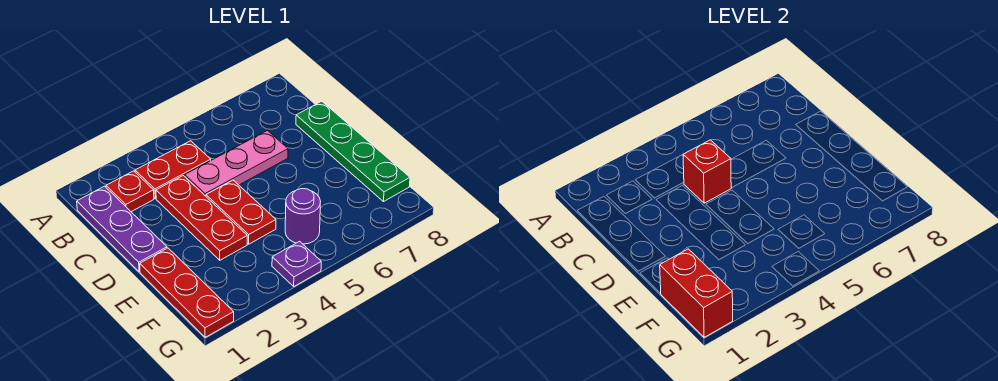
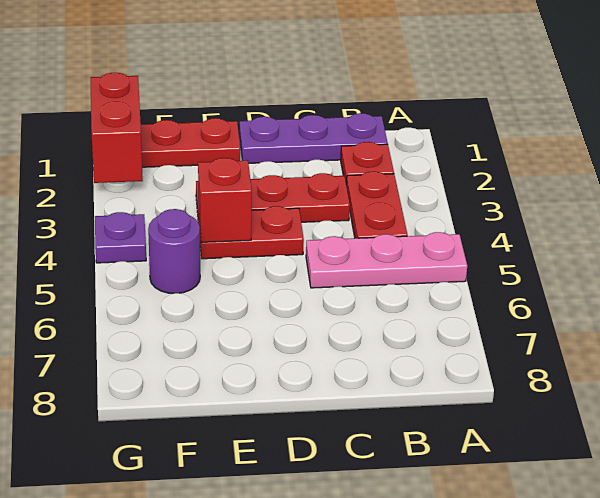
pink 1x3 plate [185,130,288,196] -> pink 1x3 plate turned to [306,232,467,288]
red 1x1 brick [683,140,731,203] -> red 1x1 brick moved to [198,158,252,242]
green 1x4 plate [296,101,410,202] -> none
red 1x2 brick [660,249,733,337] -> red 1x2 brick turned to [91,73,143,183]

